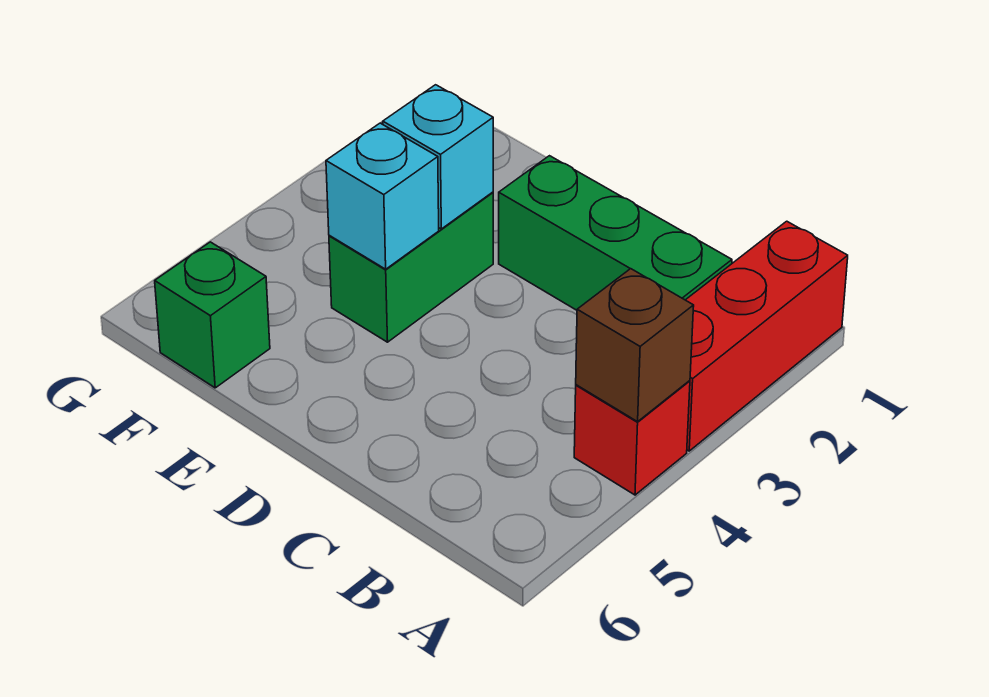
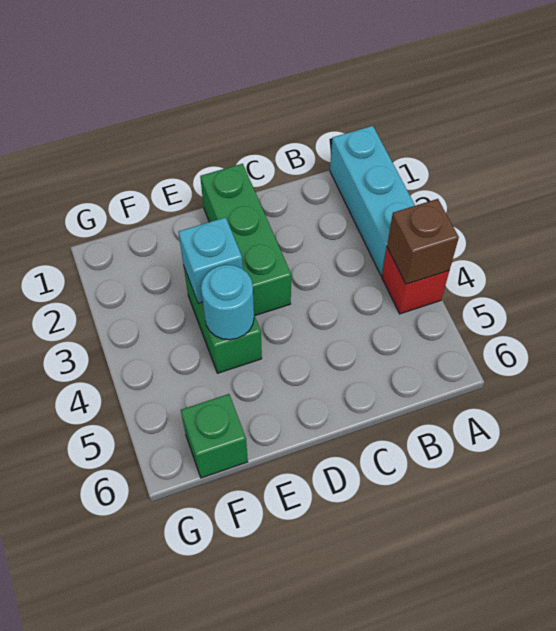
red 1x3 brick [686,221,848,451] -> cyan 1x3 brick [330,126,415,275]
green 1x3 brick [499,156,732,310] -> green 1x3 brick turned to [200,164,291,315]
cyan 1x1 brick [326,123,439,269] -> cyan 1x1 round brick [201,265,254,340]

